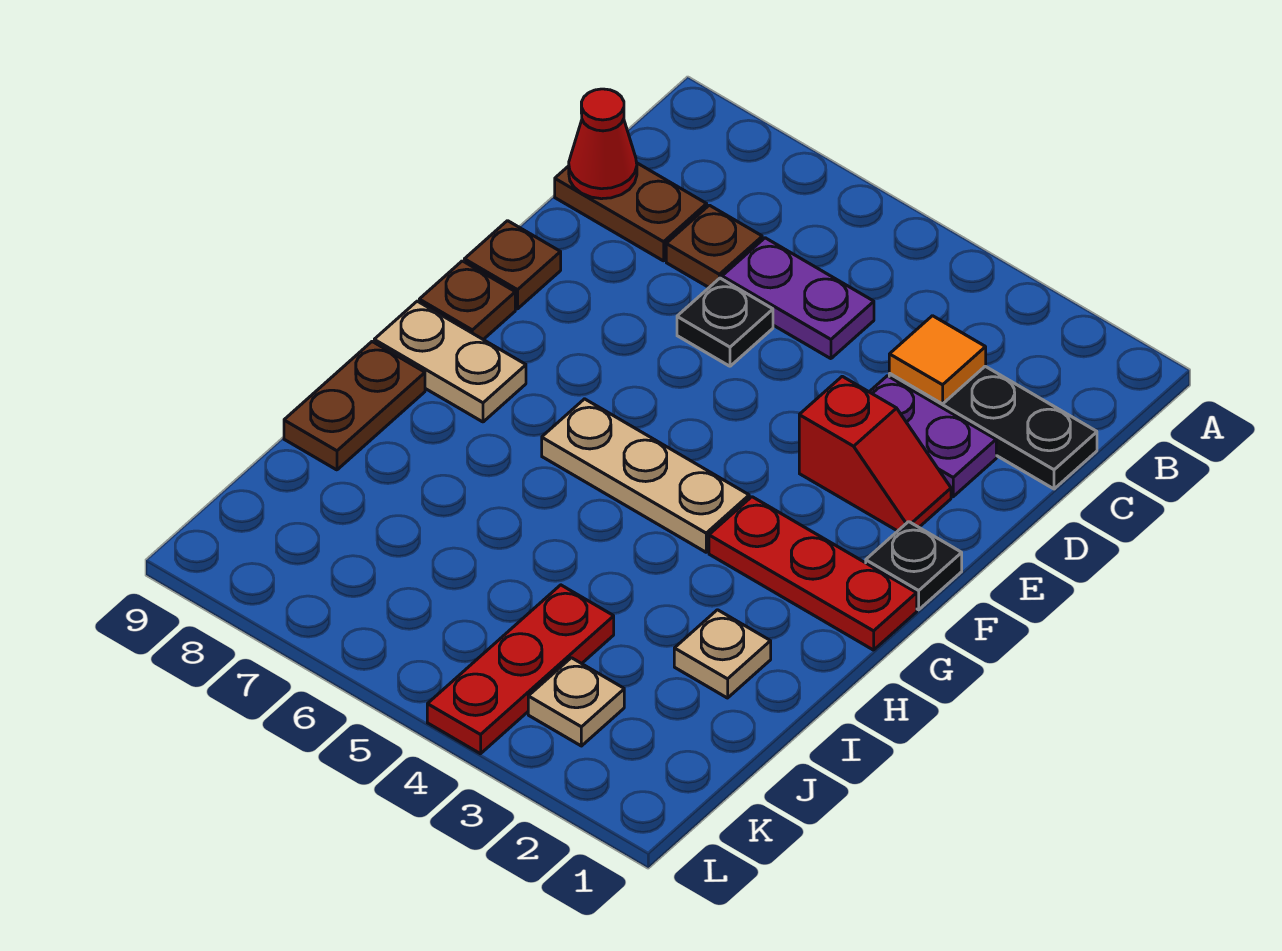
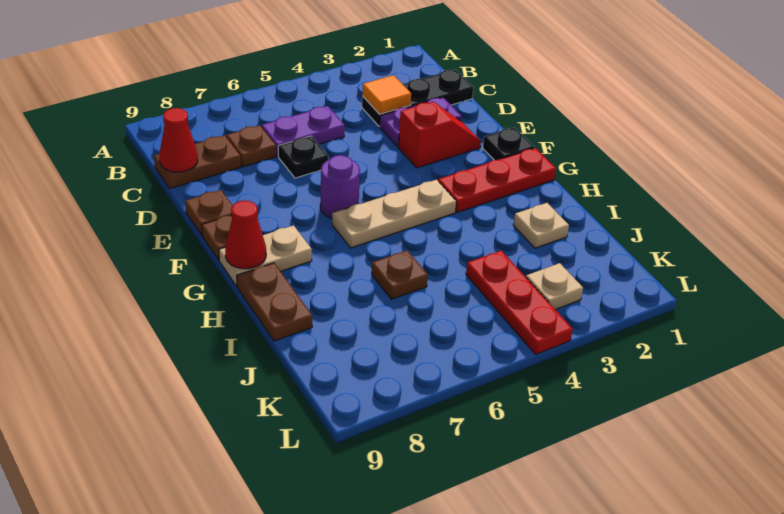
none -> purple 1x1 round brick [320,155,360,218]
none -> red 1x1 cone [225,201,266,269]
none -> brown 1x1 plate [372,250,428,299]

